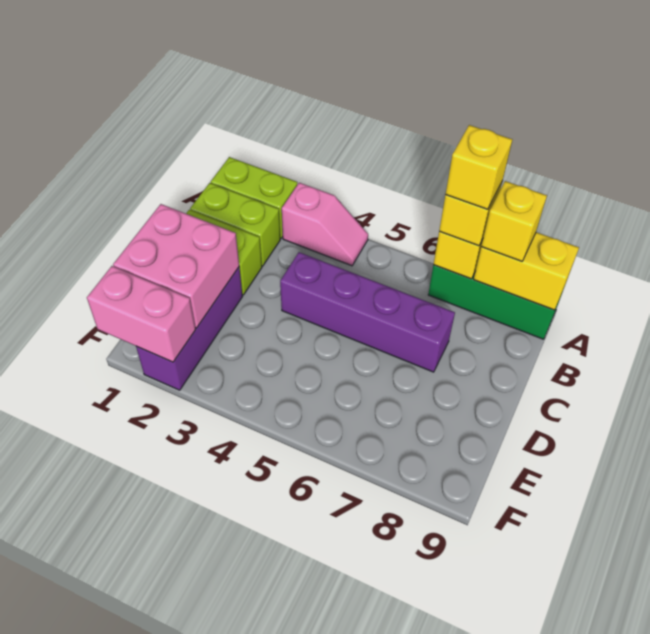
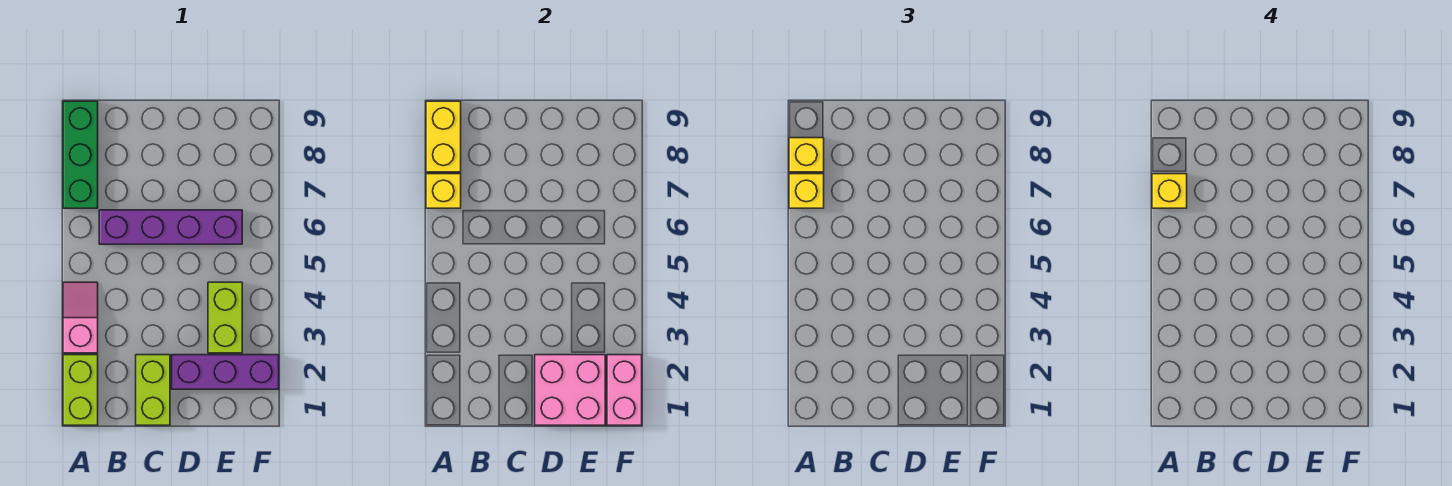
lime 1x2 brick [190,183,280,266] -> lime 1x2 brick moved to [208,282,242,353]
purple 1x4 brick [280,252,455,372] -> purple 1x4 brick turned to [99,210,242,244]

